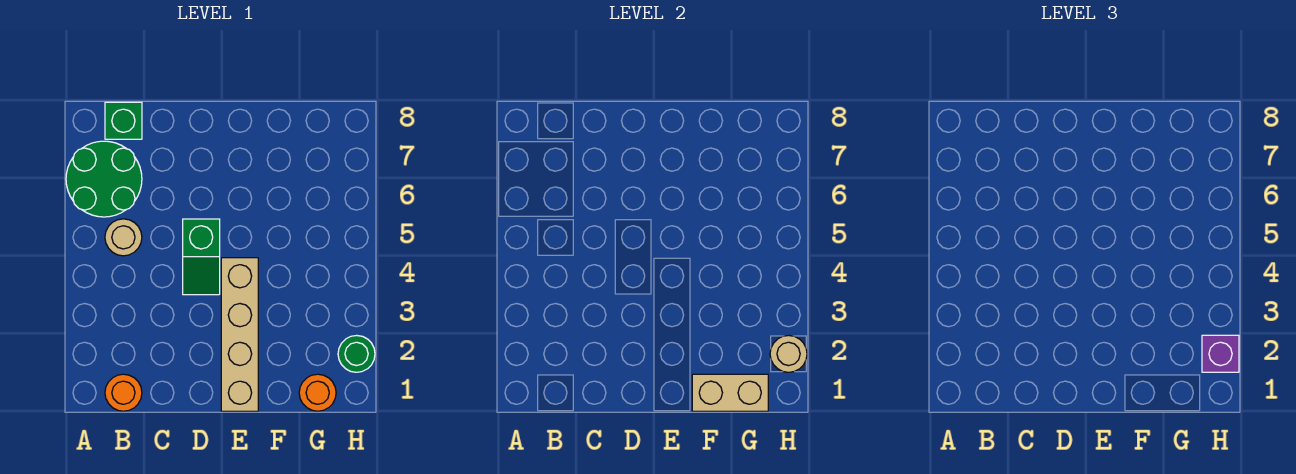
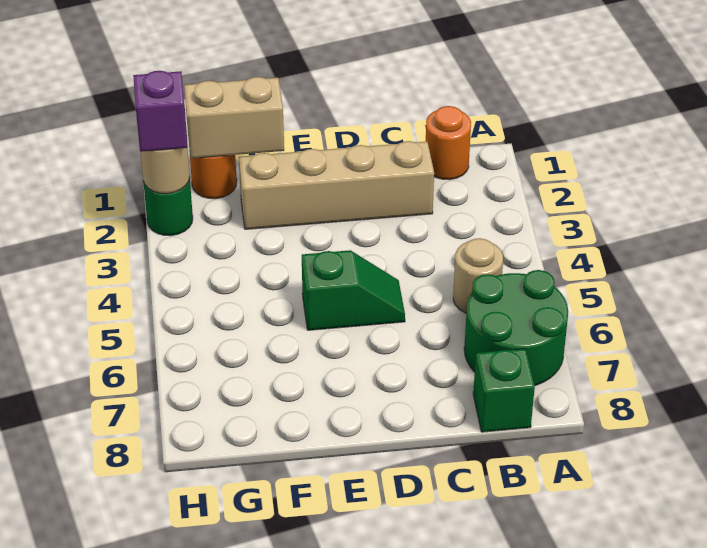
green 1x2 slope [183,219,220,295] -> green 1x2 slope turned to [302,250,405,330]
tan 1x4 brick [221,258,258,411] -> tan 1x4 brick turned to [239,141,434,229]

